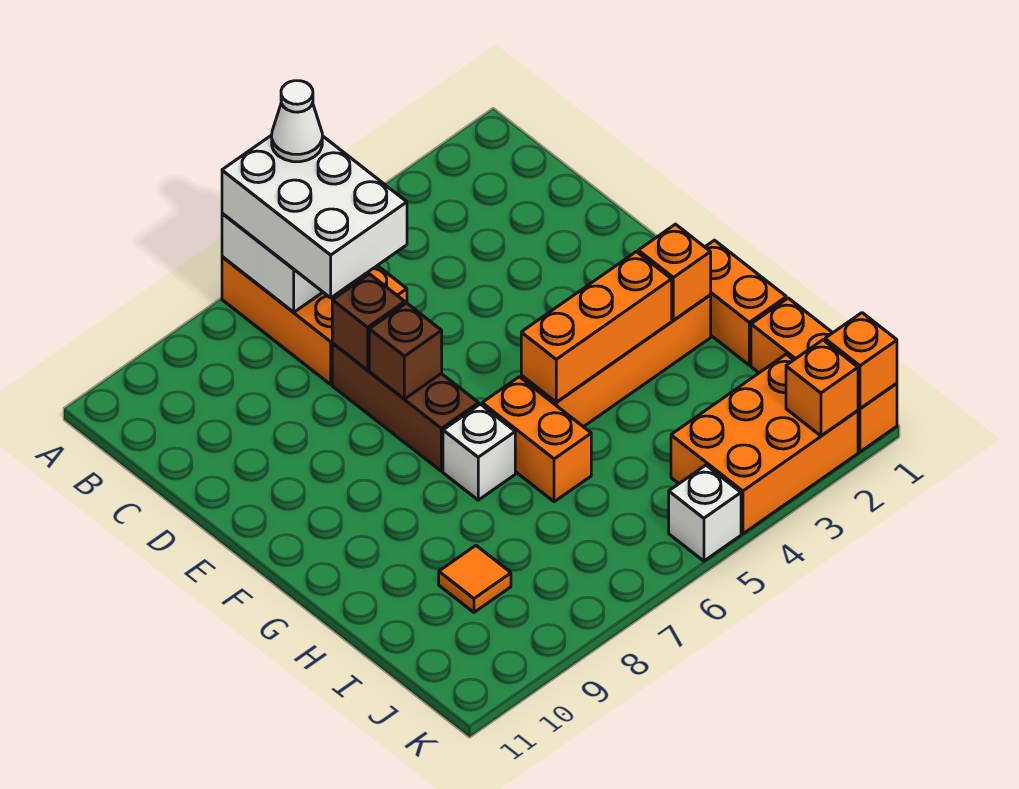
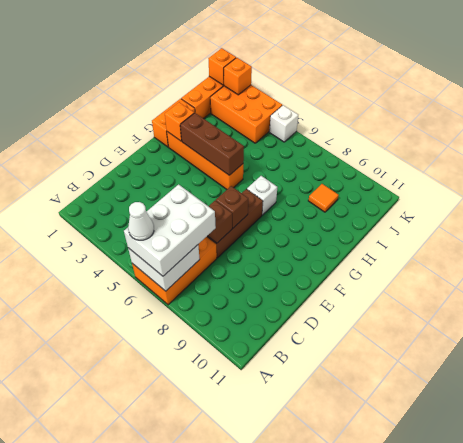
orange 1x3 brick [521,252,672,402] -> brown 1x3 brick [180,113,244,175]
orange 1x2 brick [482,377,591,502] -> none

